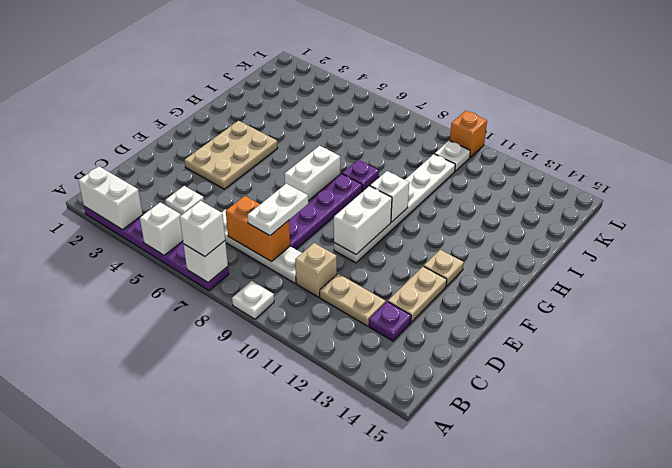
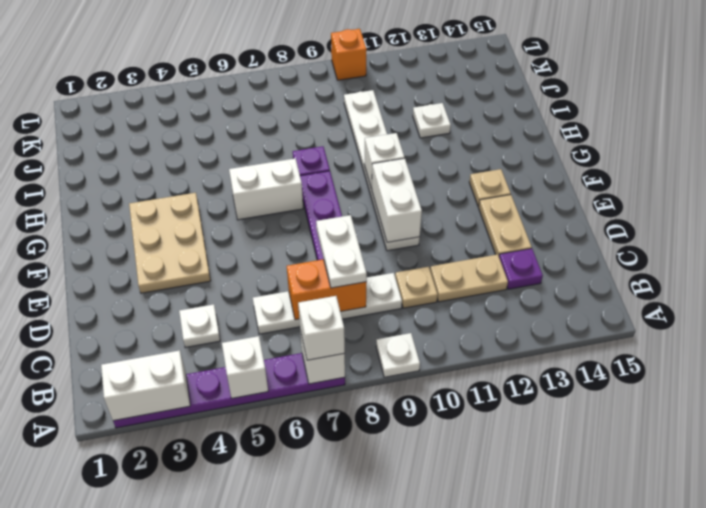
tan 1x1 brick [295,243,337,297] -> tan 1x1 plate [395,267,438,308]
white 1x2 brick [285,146,340,201] -> white 1x2 brick turned to [229,158,303,220]
white 1x1 plate [435,140,470,171] -> white 1x1 plate moved to [413,103,451,138]

